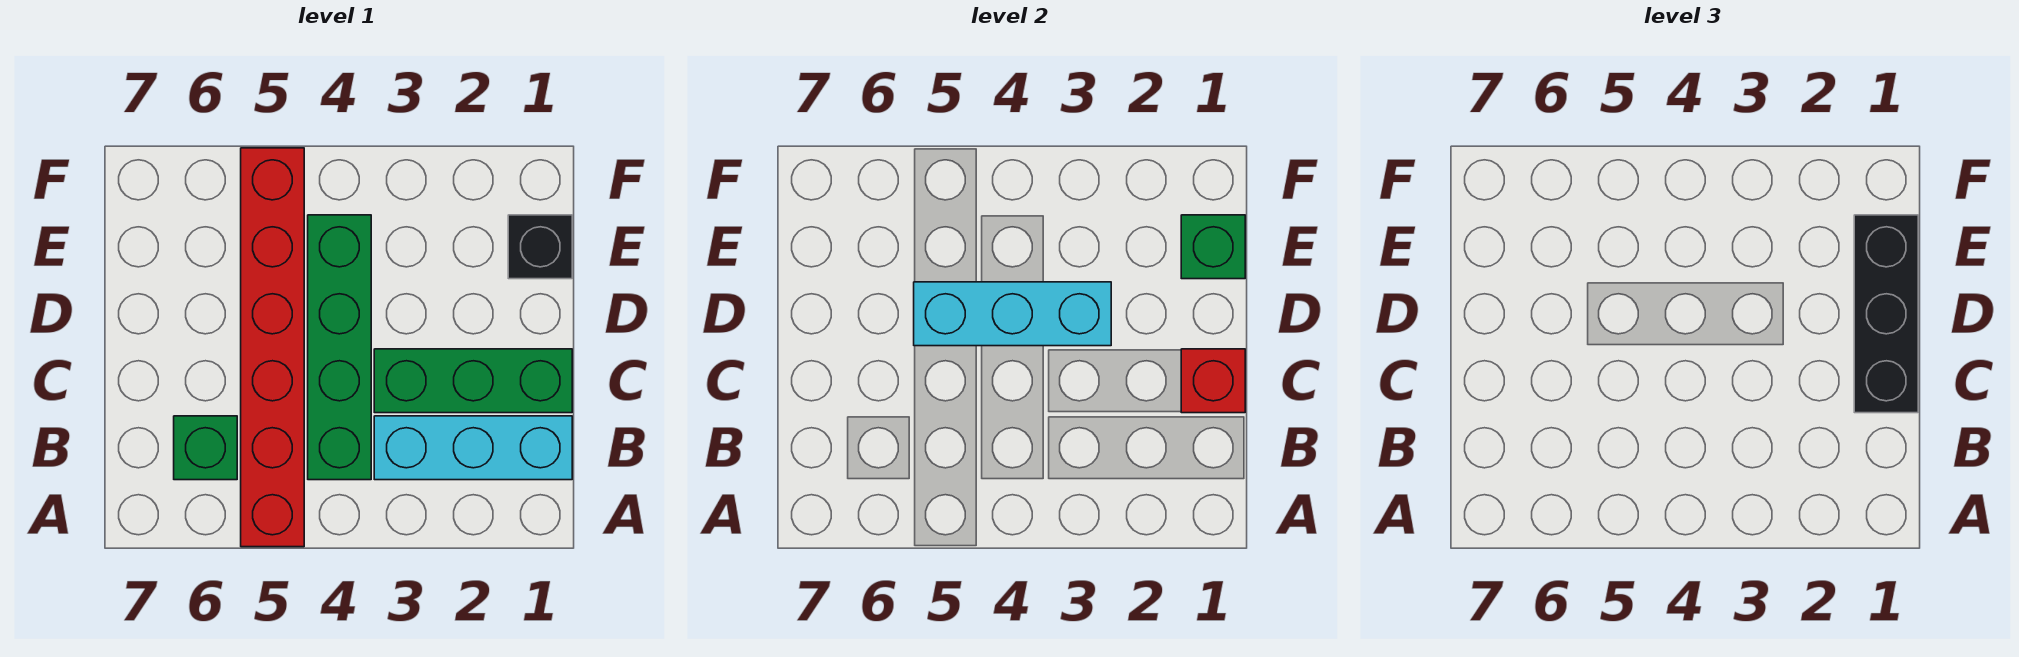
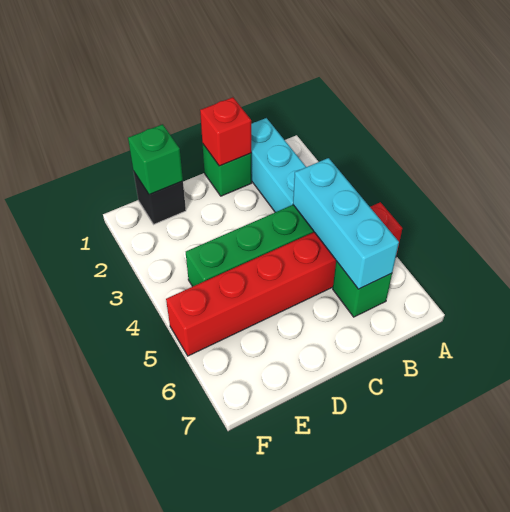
green 1x3 brick [374,349,572,413] -> green 1x1 brick [203,145,252,196]
black 1x3 brick [1854,215,1918,413] -> none
cyan 1x3 brick [914,282,1111,346] -> cyan 1x3 brick moved to [293,158,399,289]

